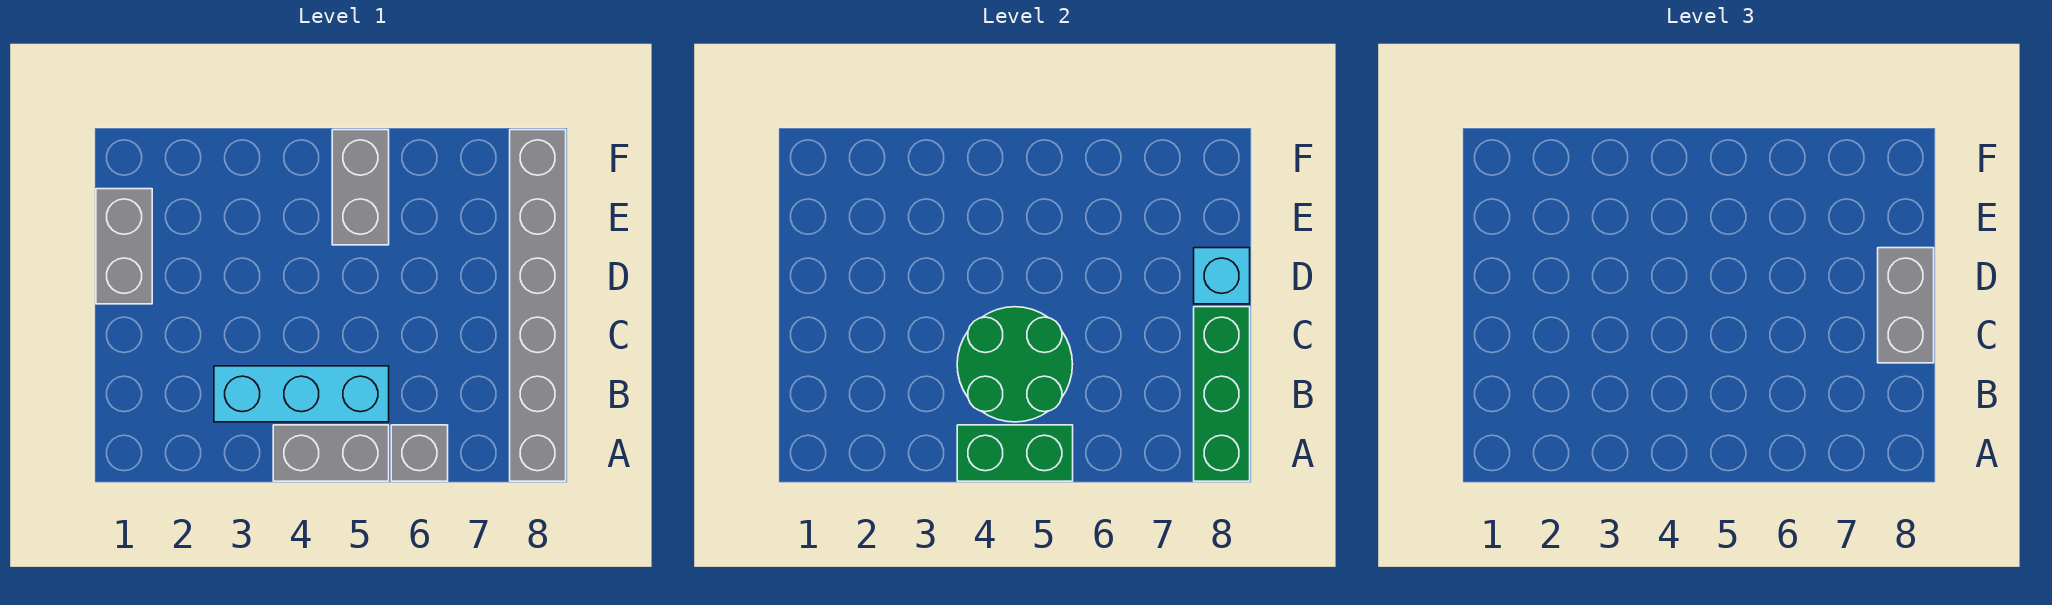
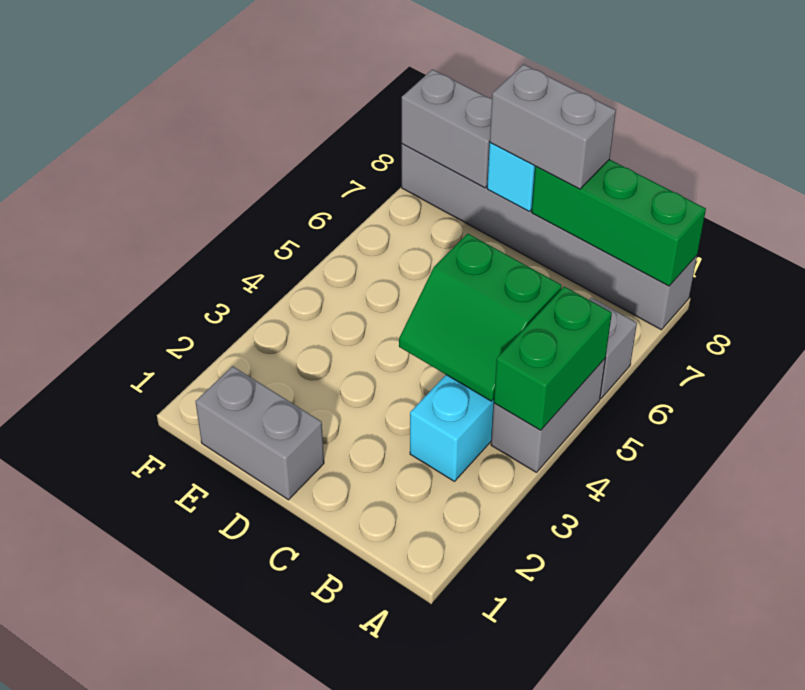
green 2x2 round brick [957,307,1073,422] -> green 2x2 slope [399,234,562,401]
grey 1x2 brick [332,130,389,245] -> grey 1x2 brick moved to [402,69,492,188]

